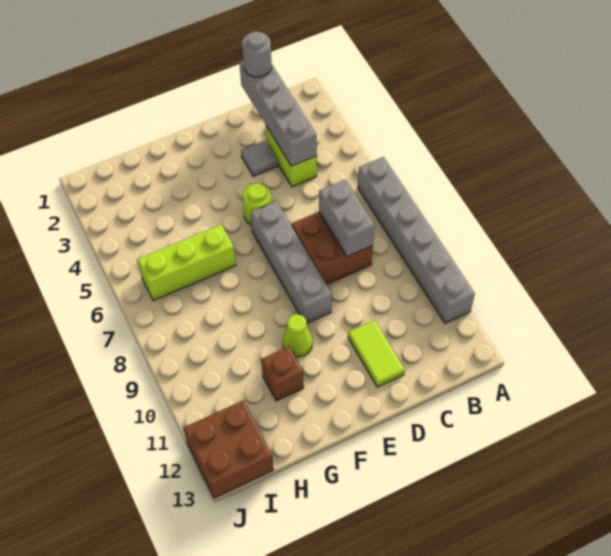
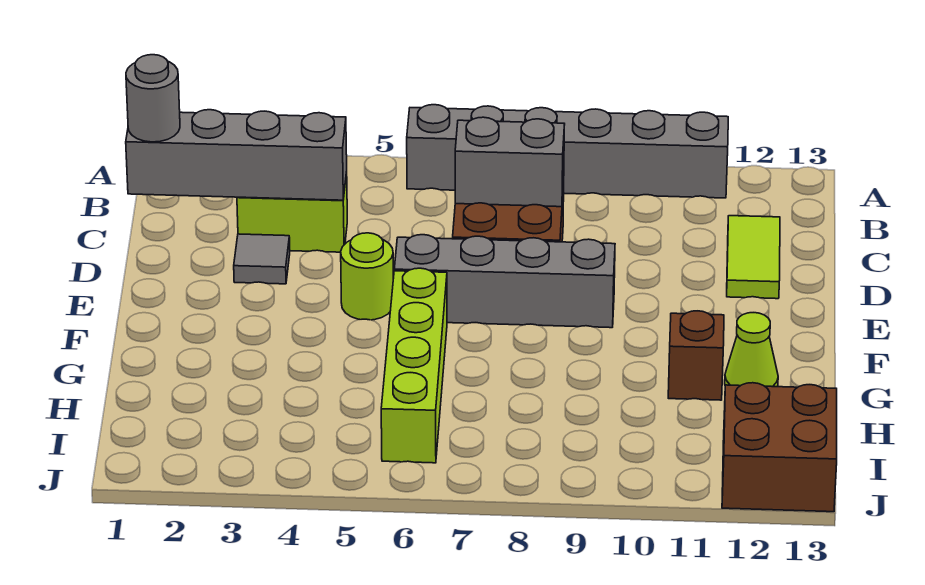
lime 1x2 tile [348,320,405,387] -> lime 1x2 tile turned to [727,216,780,299]
lime 1x1 cone [283,314,312,357] -> lime 1x1 cone moved to [725,313,778,387]
lime 1x3 brick [137,225,236,301] -> lime 1x4 brick [381,268,447,463]

